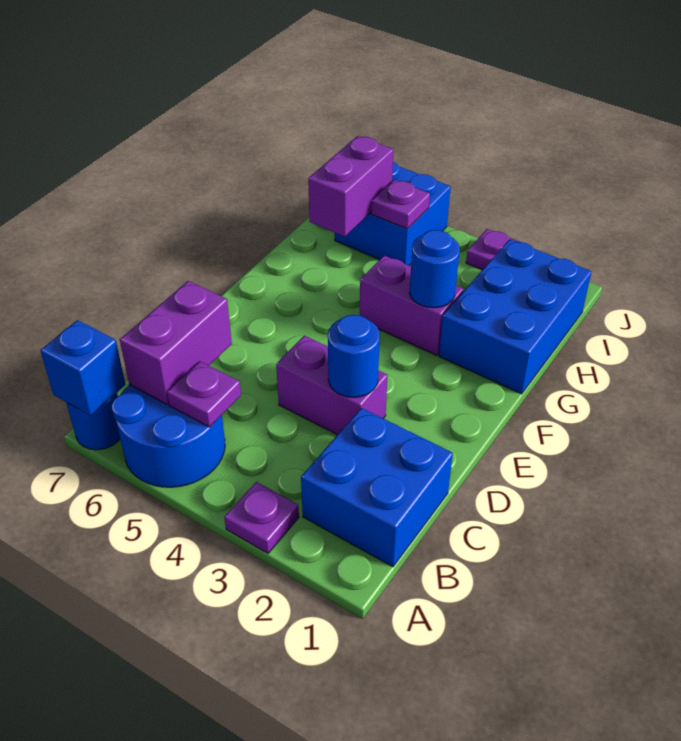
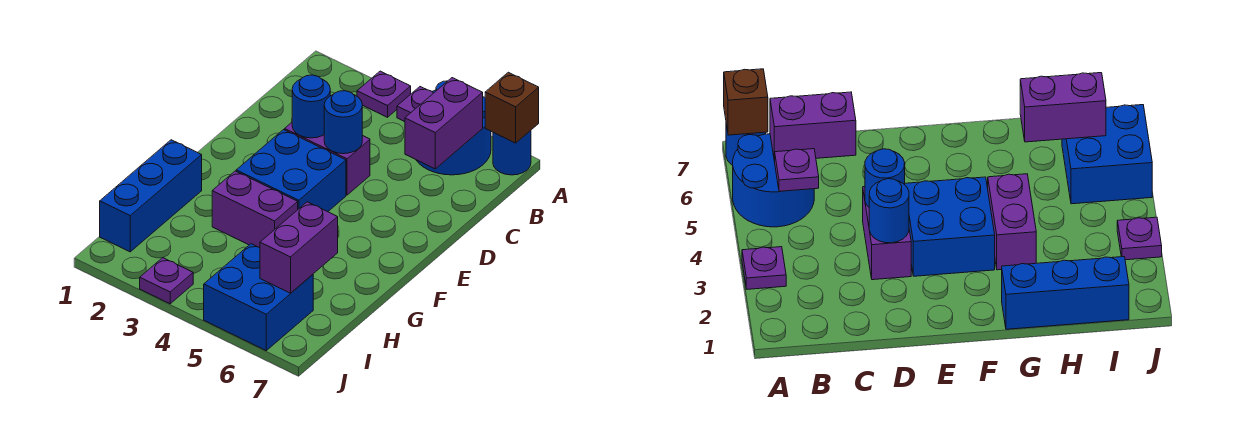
blue 1x1 brick [40,320,125,416] -> brown 1x1 brick [485,72,539,143]
blue 2x2 brick [301,408,453,567] -> blue 2x2 brick moved to [236,130,346,212]
blue 2x3 brick [439,239,592,394] -> blue 1x3 brick [100,140,202,252]
blue 1x1 round brick [409,230,460,308] -> blue 1x1 round brick moved to [324,91,362,154]
purple 1x1 plate [371,180,430,229] -> none

